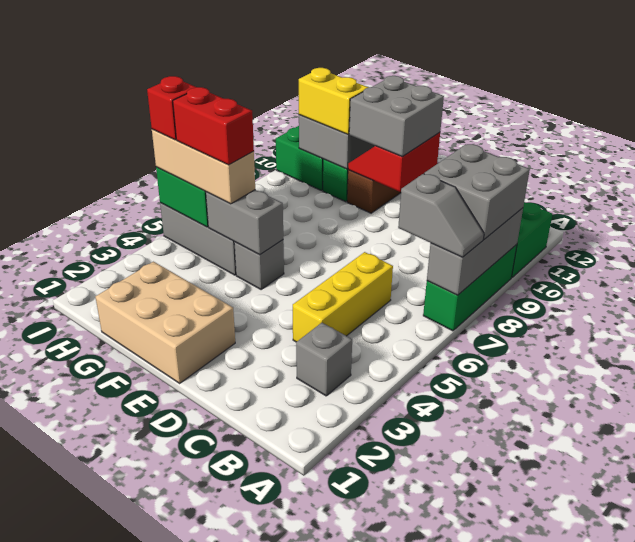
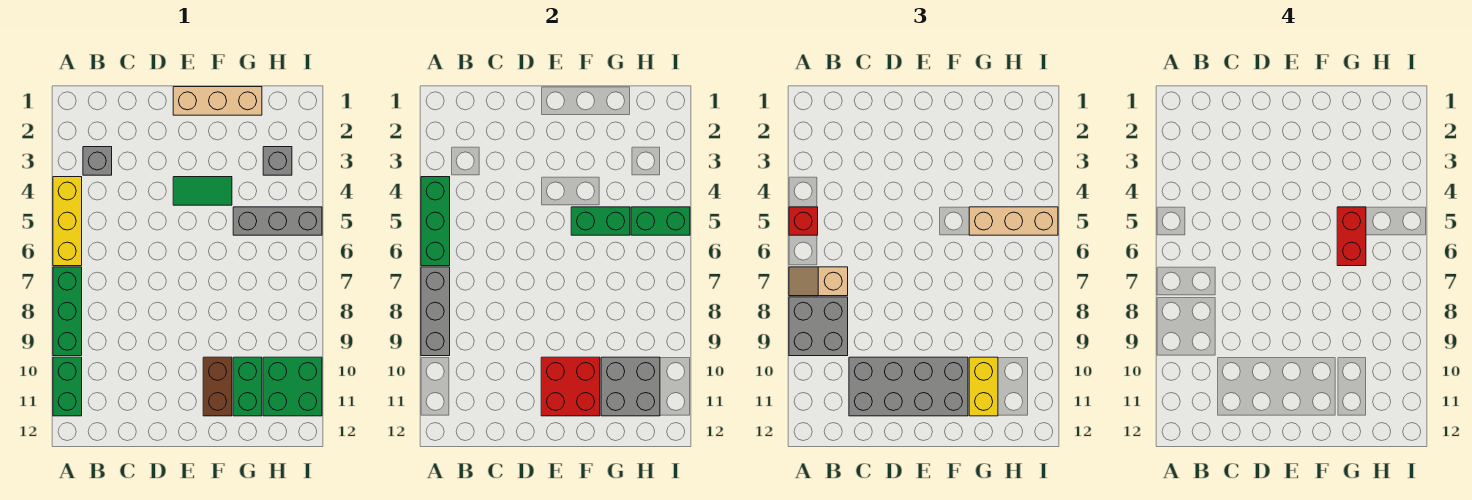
none -> green 1x3 brick [421,177,450,266]
grey 1x2 slope [398,174,484,257] -> tan 1x2 slope [789,267,848,296]
yellow 1x3 brick [293,252,393,342] -> yellow 1x3 brick moved to [53,177,82,266]
tan 2x3 brick [96,262,235,383] -> tan 1x3 brick [173,87,262,115]
none -> green 1x2 tile [173,177,232,205]
red 2x2 slope [348,132,440,192] -> red 2x2 brick [541,357,600,416]
grey 2x2 brick [349,76,444,157] -> grey 2x4 brick [849,357,968,416]
grey 1x1 brick [234,240,284,290] -> grey 1x1 brick moved to [263,147,292,175]
grey 1x2 brick [206,190,283,255] -> green 1x2 brick [571,207,630,235]
red 1x2 brick [173,87,254,165] -> red 1x2 brick turned to [1337,207,1366,266]
yellow 1x2 brick [299,68,368,134] -> yellow 1x2 brick turned to [969,357,998,416]
red 1x1 brick [147,76,195,140] -> red 1x1 brick moved to [789,207,818,235]

